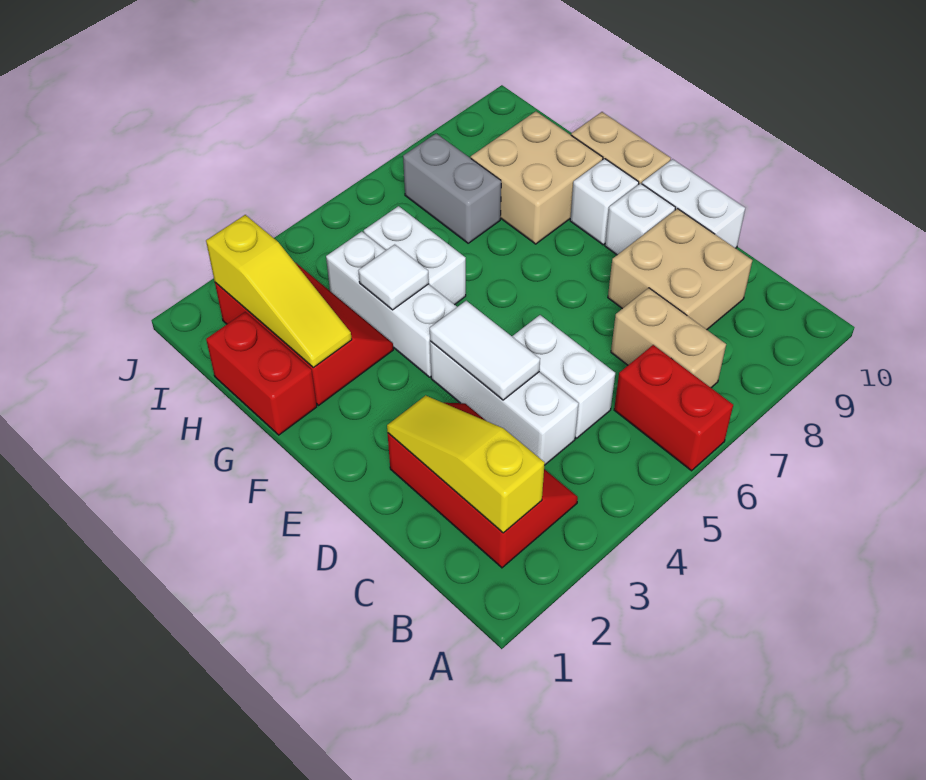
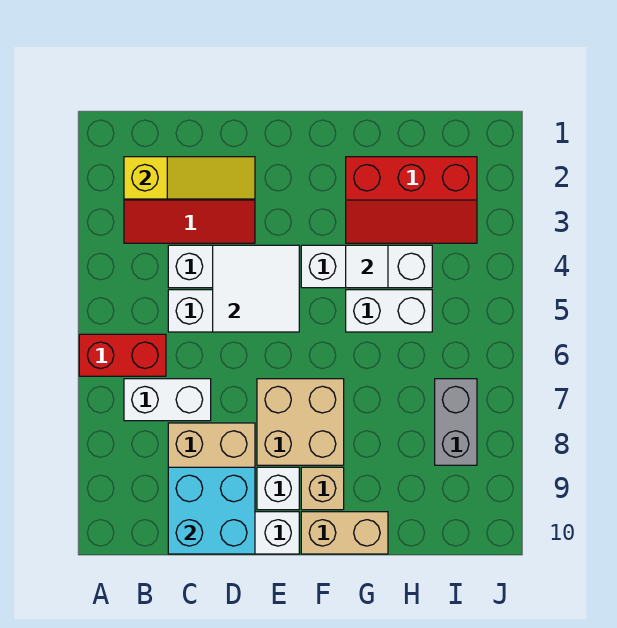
tan 1x2 brick [611,288,726,388] -> white 1x2 brick [124,379,211,421]
none -> cyan 2x2 brick [168,467,255,554]
white 1x2 tile [430,301,540,400] -> white 2x2 tile [213,245,299,332]
white 1x1 brick [570,159,639,245] -> tan 1x1 brick [301,467,344,510]
red 1x2 brick [206,312,317,435] -> none
yellow 1x3 slope [206,215,352,367] -> none
tan 2x2 brick [471,111,603,244] -> tan 2x2 brick moved to [257,379,344,465]
grey 1x2 brick [403,134,501,243] -> grey 1x2 brick turned to [435,379,477,465]

